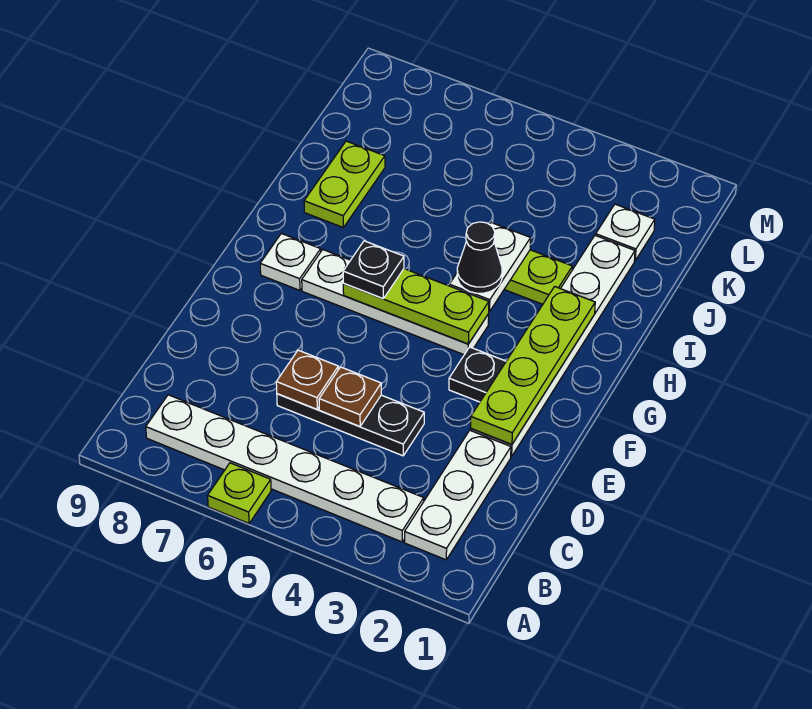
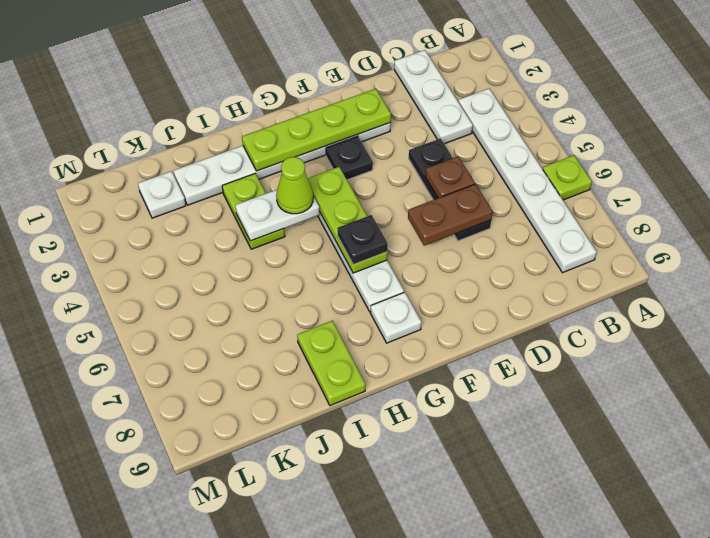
white 1x3 plate [405,430,511,560] -> white 1x3 plate turned to [394,50,473,144]
brown 1x1 plate [276,350,338,409] -> brown 1x2 plate [408,184,492,246]
black 1x1 cone [457,222,502,293] -> lime 1x1 cone [276,157,313,214]
lime 1x2 plate [304,141,385,227] -> lime 1x2 plate turned to [297,321,365,406]

